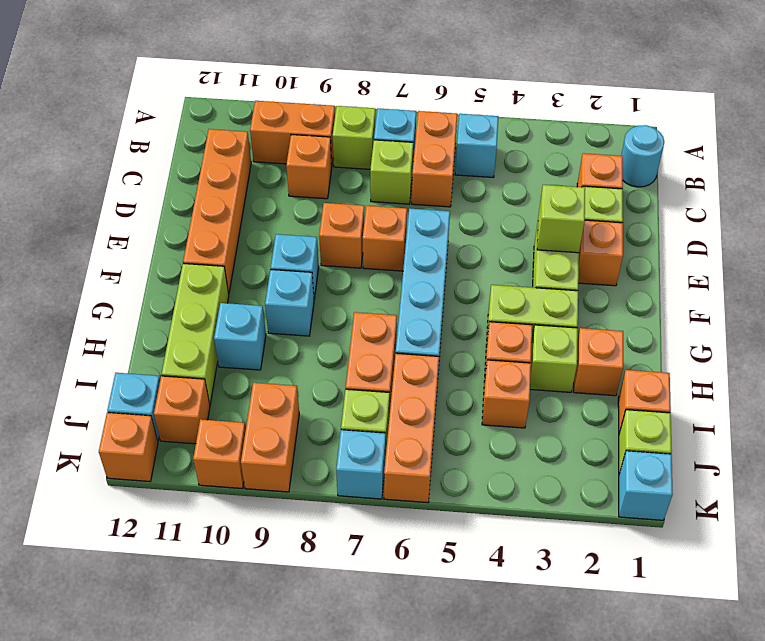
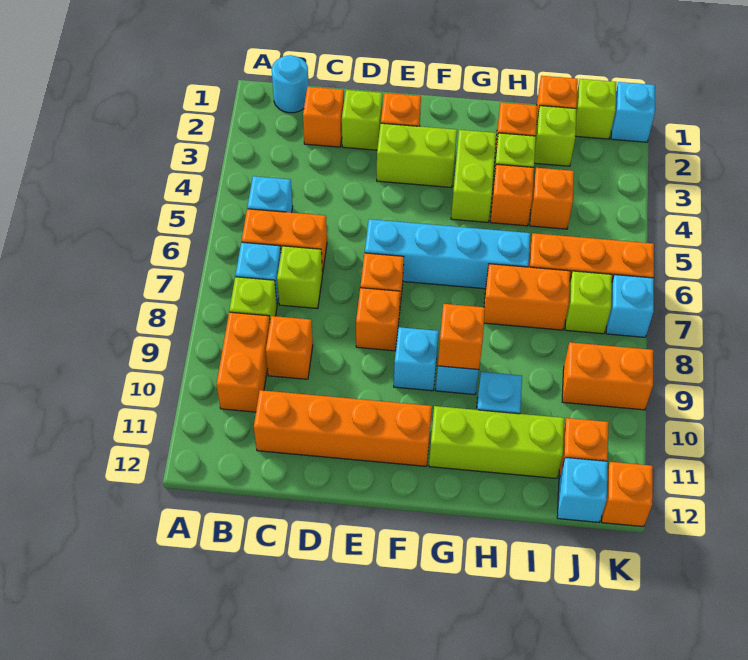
lime 1x1 brick [537,185,585,253] -> lime 1x1 brick moved to [534,106,577,166]
orange 1x1 brick [193,419,246,489] -> orange 1x1 brick moved to [438,304,485,370]

